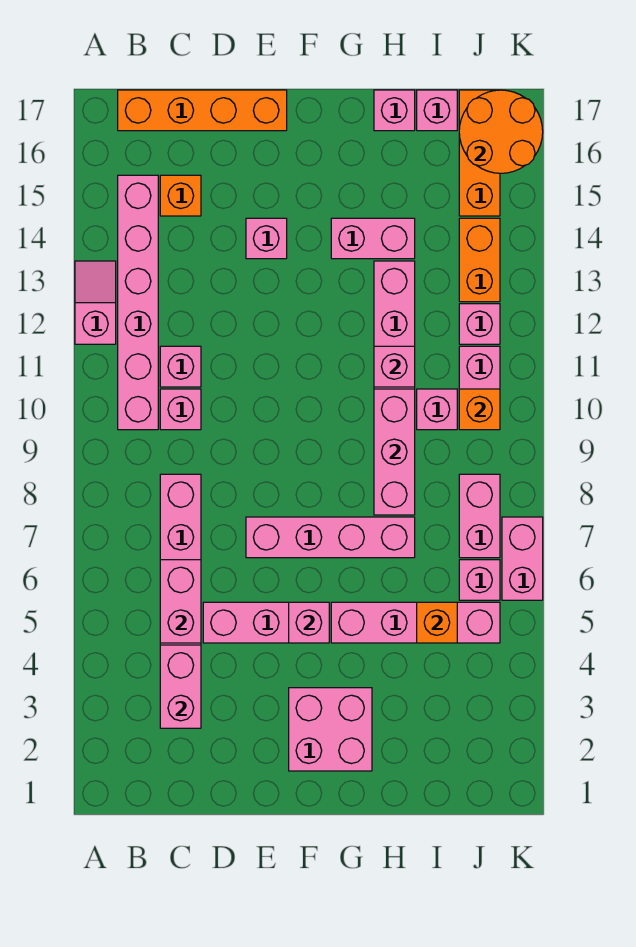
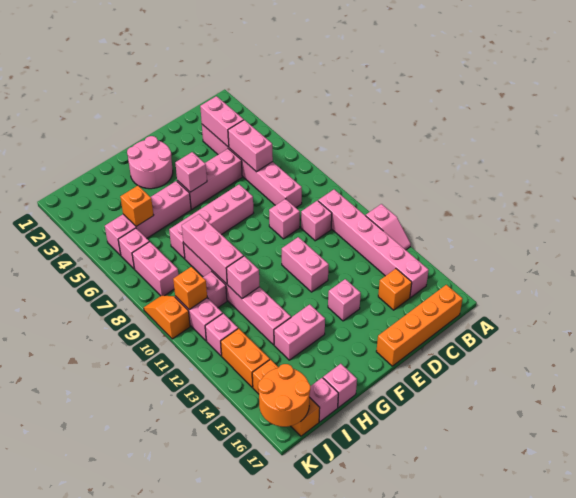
pink 1x1 brick [160,346,201,387] -> pink 1x1 brick moved to [269,199,300,239]
pink 2x2 brick [289,688,372,771] -> pink 2x2 round brick [127,136,173,189]
pink 1x2 brick [502,517,543,600] -> pink 1x2 brick moved to [282,237,329,292]
none -> orange 1x2 slope [144,296,190,339]

